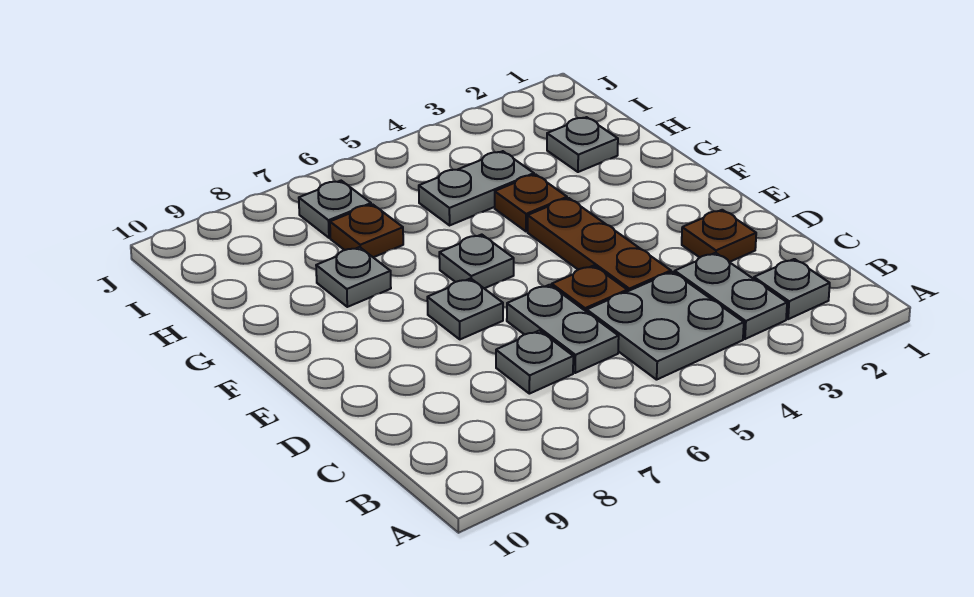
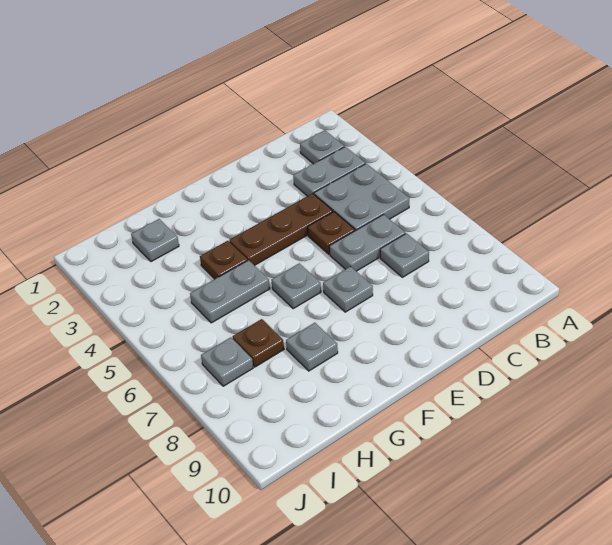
brown 1x1 plate [682,210,756,262] -> none
grey 1x2 plate [419,151,534,225] -> grey 1x2 plate turned to [190,260,270,323]

